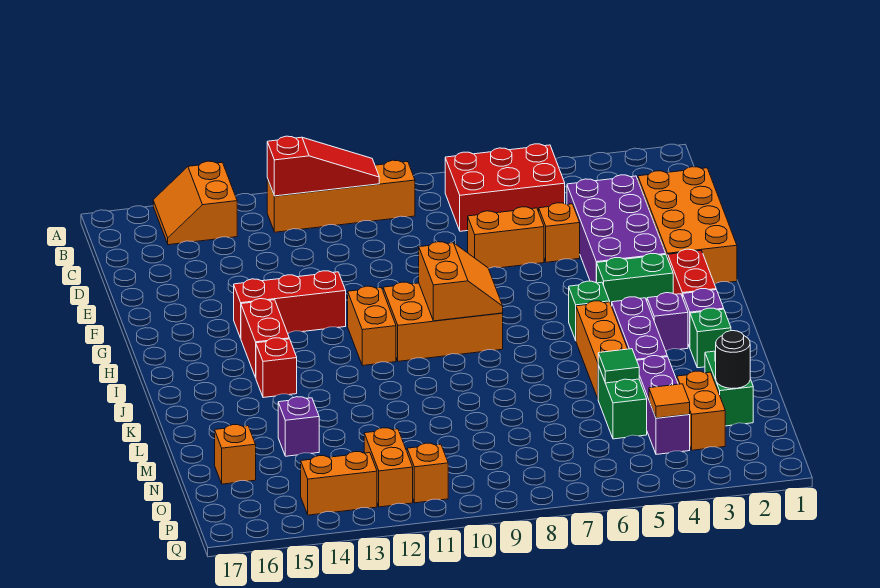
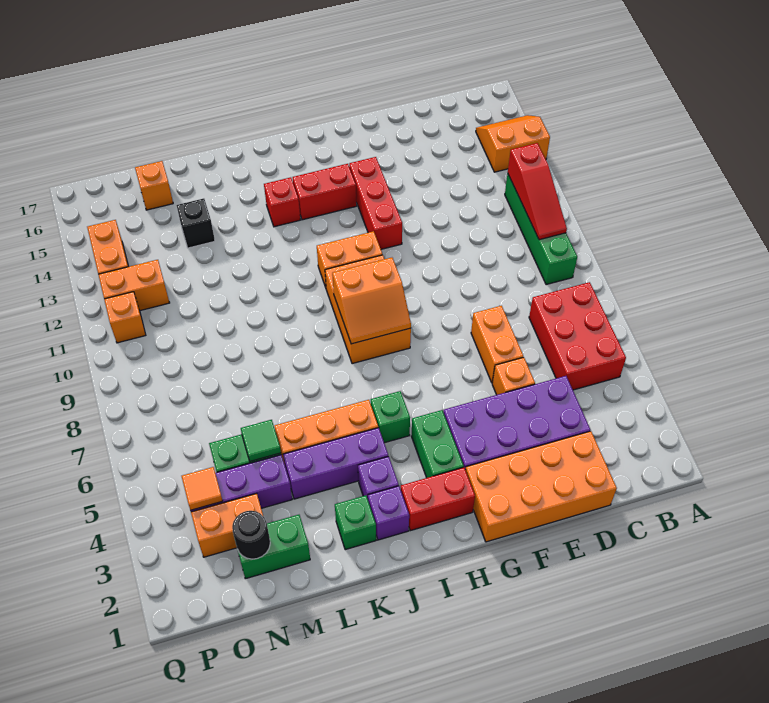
orange 1x4 brick [267,160,415,232] -> green 1x4 brick [505,173,577,285]
purple 1x1 brick [278,397,319,456] -> black 1x1 brick [177,198,215,248]

